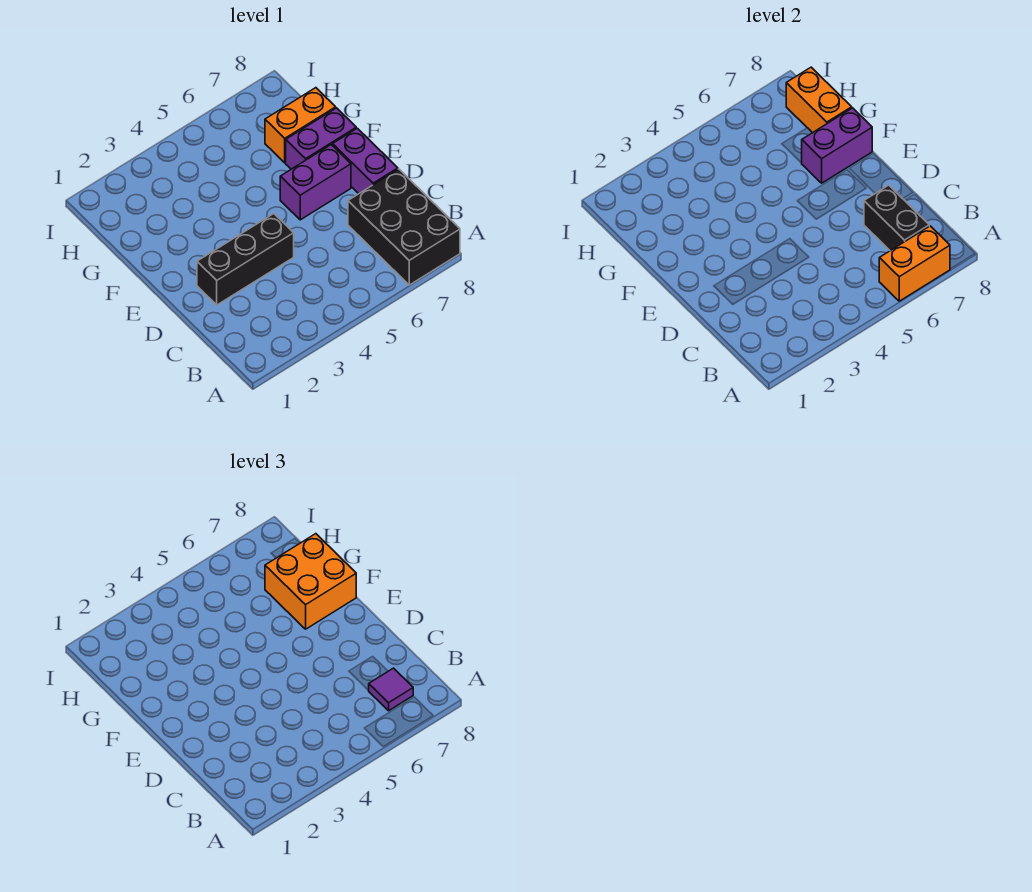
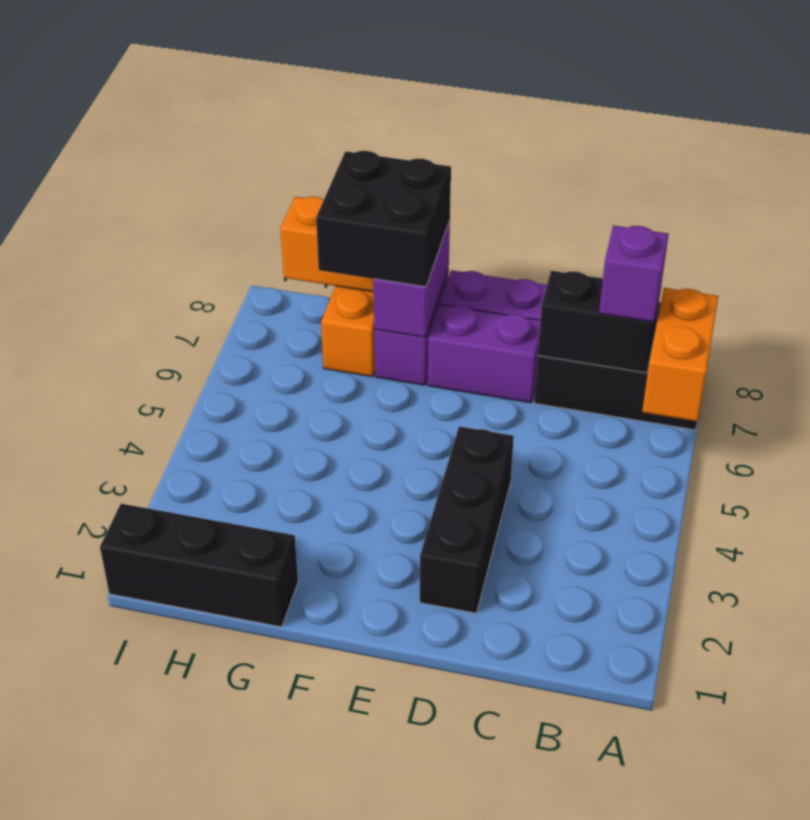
purple 1x1 tile [368,668,413,711] -> purple 1x1 brick [599,226,669,322]
purple 1x2 brick [280,145,351,220] -> purple 1x2 brick turned to [428,305,540,403]
orange 2x2 brick [265,534,356,629] -> black 2x2 brick [316,151,451,287]
none -> black 1x3 brick [100,504,298,627]

